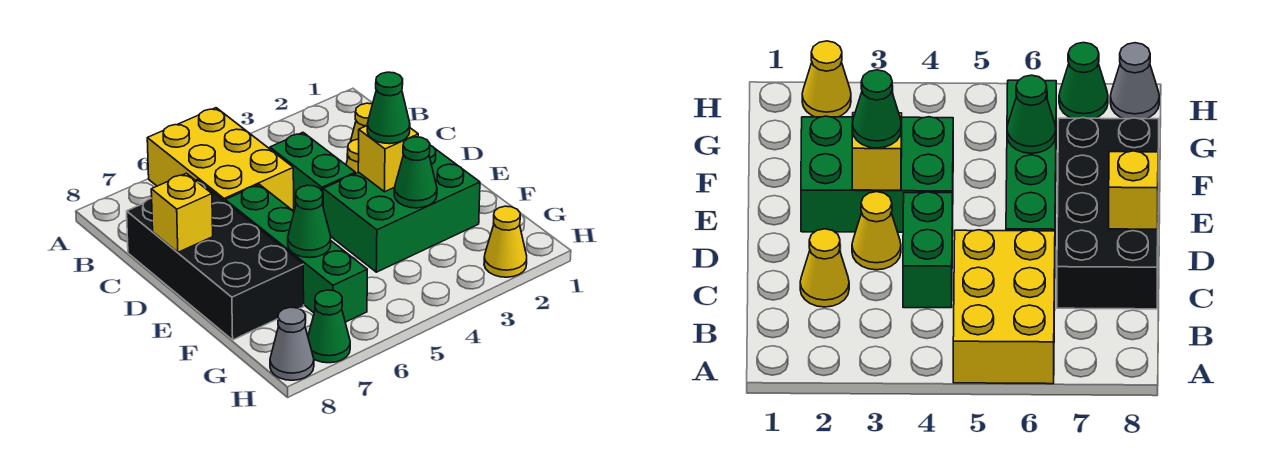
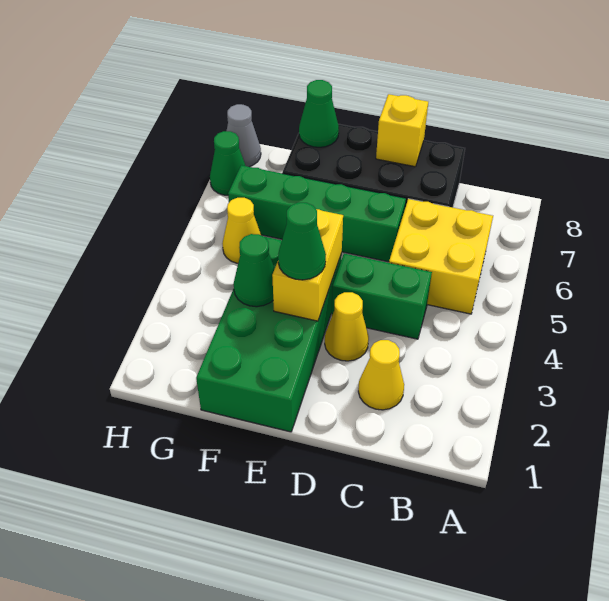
yellow 2x3 brick [147,108,294,210] -> yellow 2x2 brick [389,199,493,314]
green 2x3 brick [323,145,480,272] -> green 2x4 brick [196,237,342,432]
yellow 1x1 brick [358,126,418,192] -> yellow 1x2 brick [272,209,343,321]
green 1x1 cone [288,185,331,258] -> green 1x1 cone moved to [299,80,339,147]
yellow 1x1 cone [484,206,527,277] -> yellow 1x1 cone moved to [222,198,261,263]

